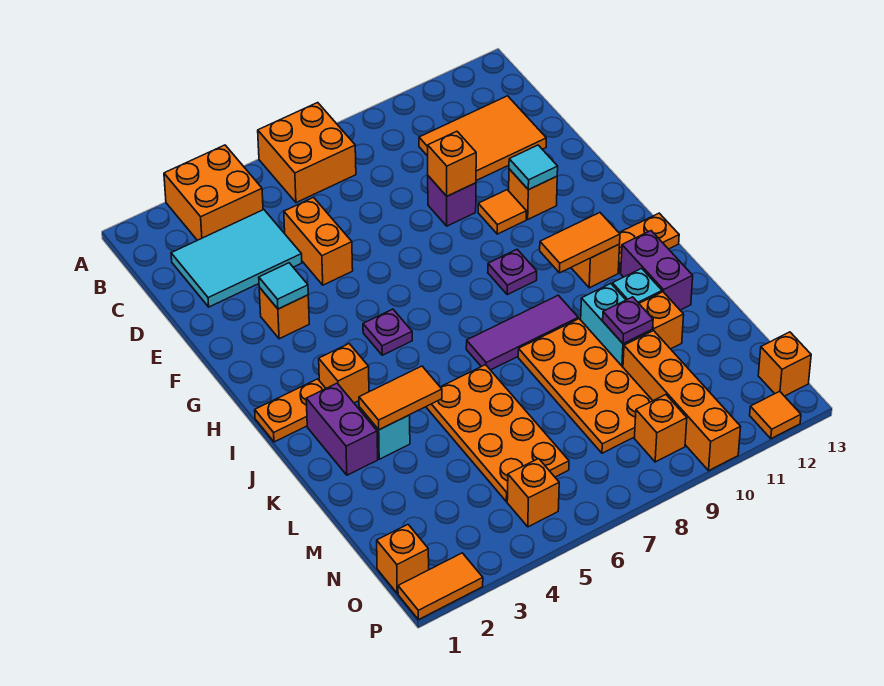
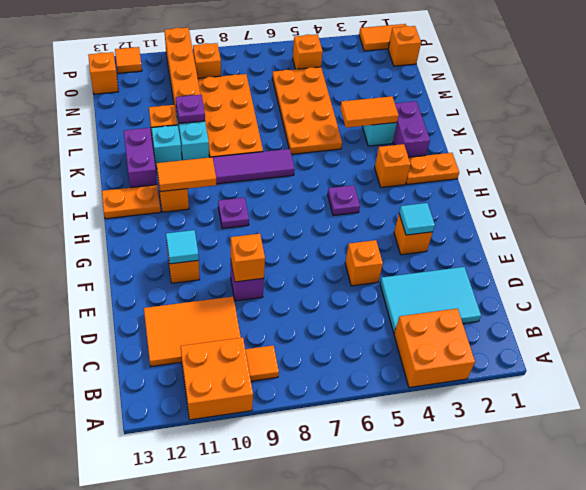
orange 2x2 brick [258,103,356,203] -> orange 2x2 brick moved to [181,338,253,420]
orange 1x2 brick [284,197,353,285] -> orange 1x1 brick [345,240,383,286]
orange 1x1 tile [478,190,526,234] -> orange 1x1 tile moved to [245,346,279,381]

